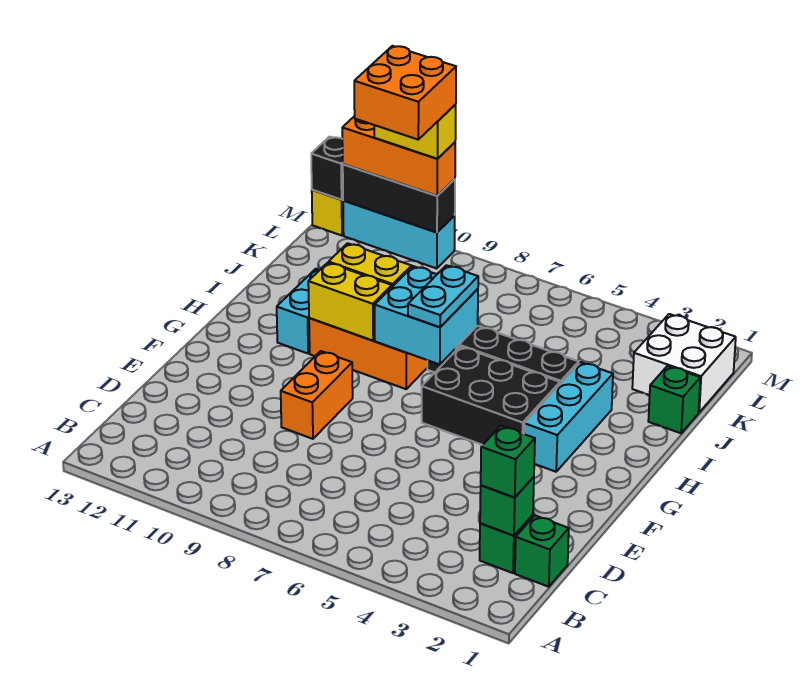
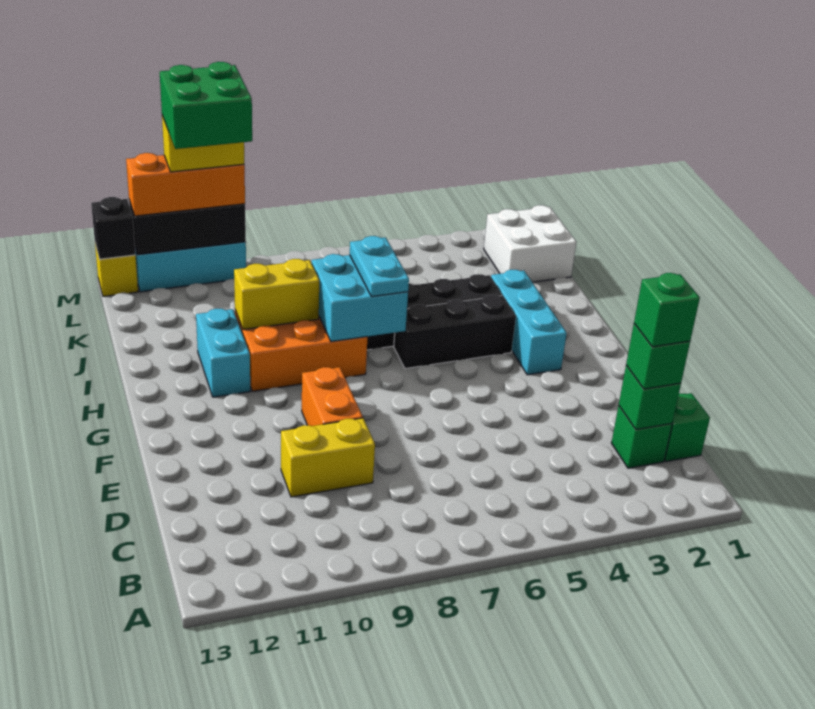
black 2x3 brick [422,347,560,445] -> black 1x3 brick [394,295,516,369]
yellow 1x2 brick [308,263,392,341] -> yellow 1x2 brick moved to [281,418,375,497]
green 1x1 brick [648,366,700,433] -> green 1x1 brick moved to [634,273,700,347]
orange 2x2 brick [354,46,456,139] -> green 2x2 brick [160,62,252,149]

